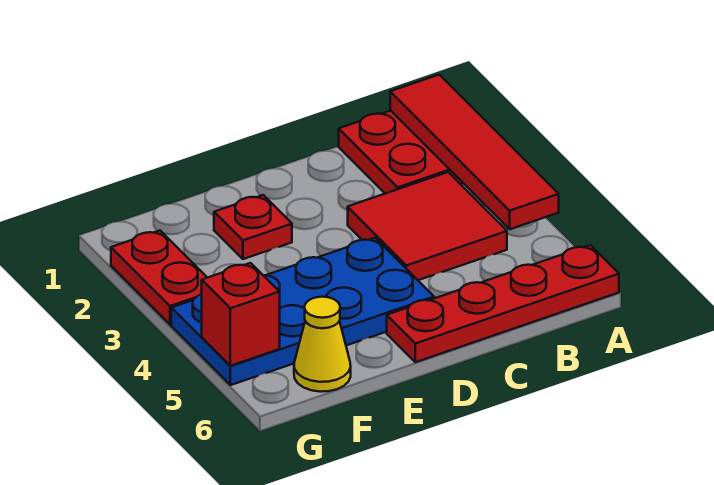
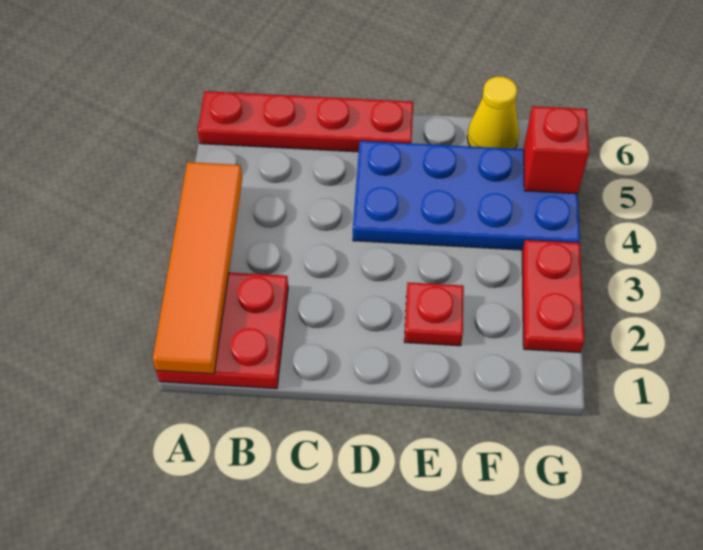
red 1x4 tile [390,75,559,229] -> orange 1x4 tile [153,162,242,374]
red 2x2 tile [348,172,507,280] -> none

